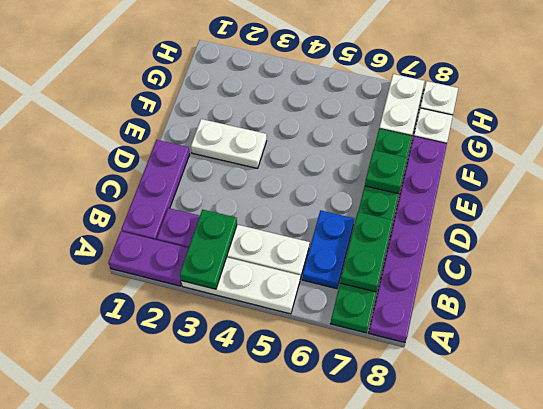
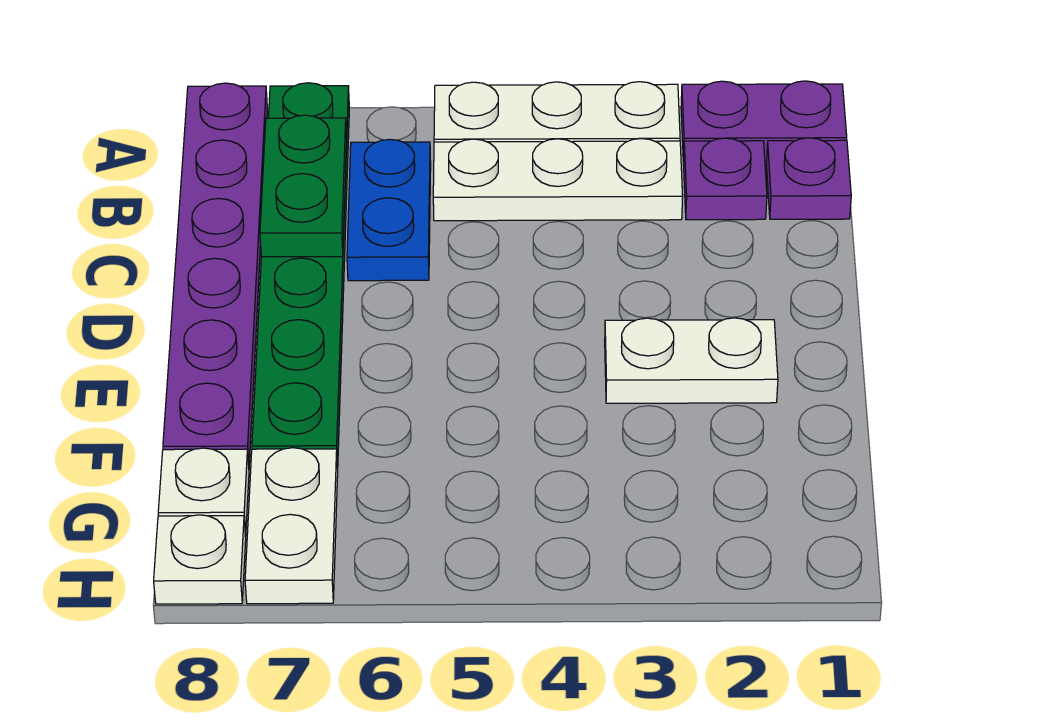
green 1x2 plate [180,209,237,289] -> none
purple 1x3 plate [121,140,190,240] -> purple 1x1 plate [766,138,851,219]
green 1x1 plate [365,150,407,194] -> none

